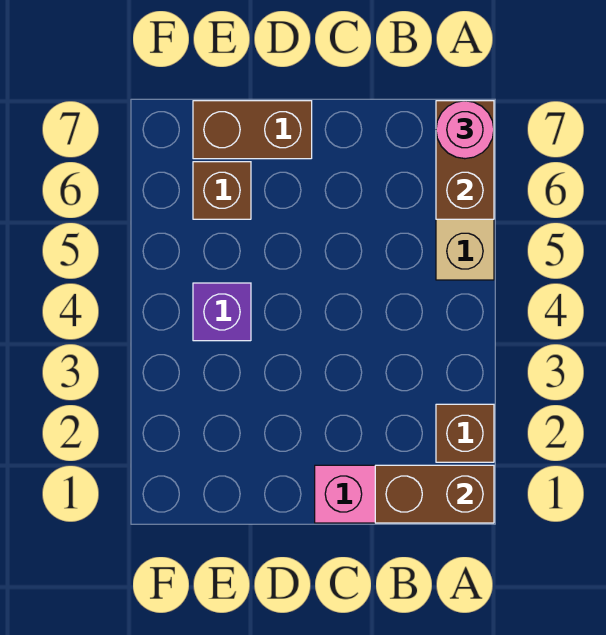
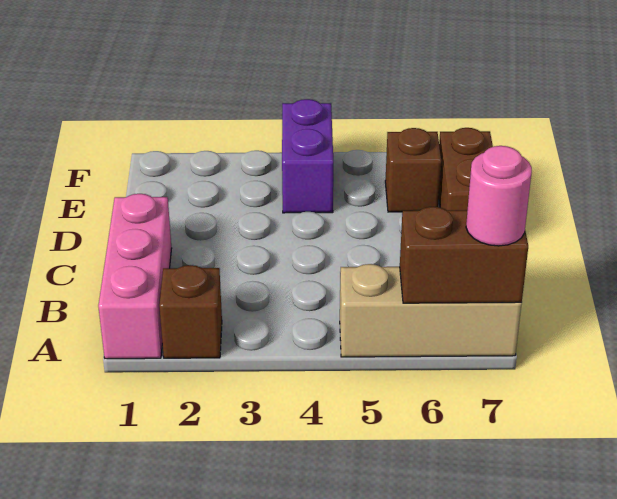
brown 1x2 brick [375,465,494,523] -> none
purple 1x1 brick [193,283,251,341] -> purple 1x2 brick [282,99,333,213]

